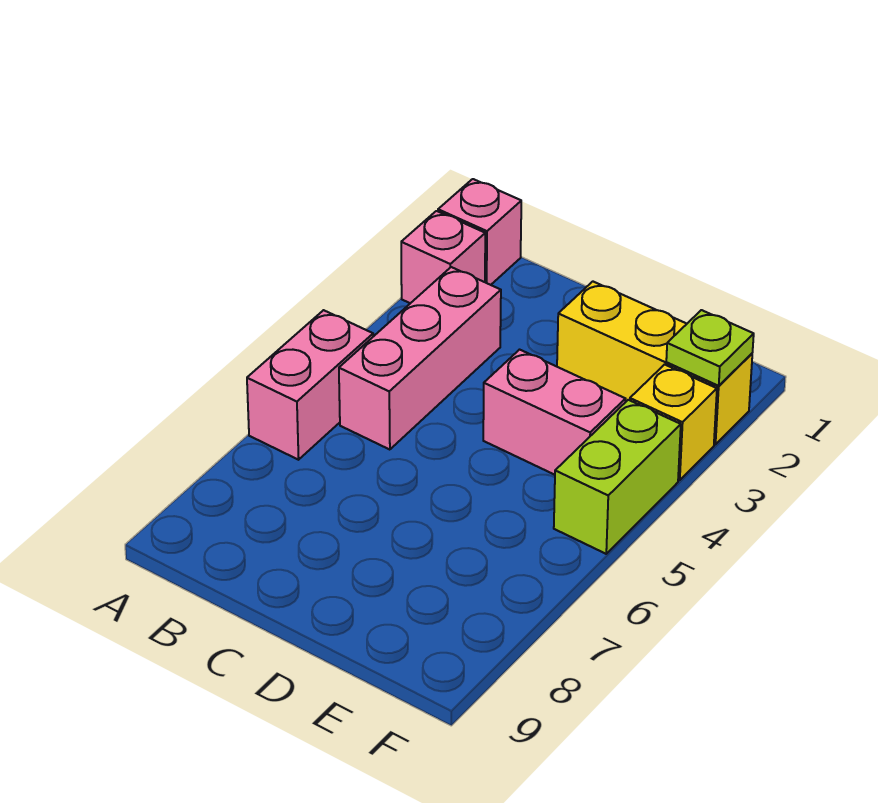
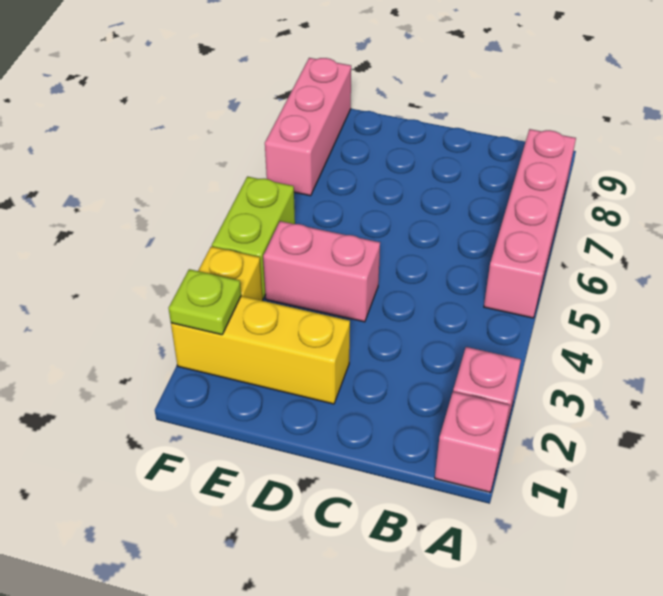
pink 1x2 brick [247,310,373,460] -> pink 1x4 brick [484,129,576,318]
pink 1x3 brick [339,267,501,450] -> pink 1x3 brick moved to [265,58,351,196]

